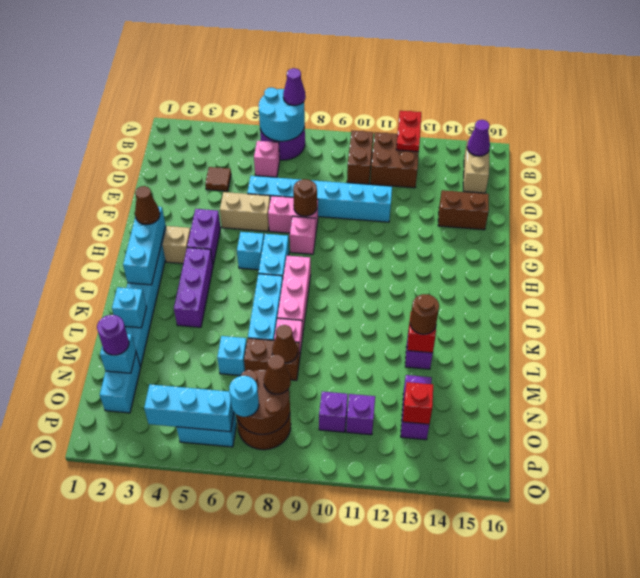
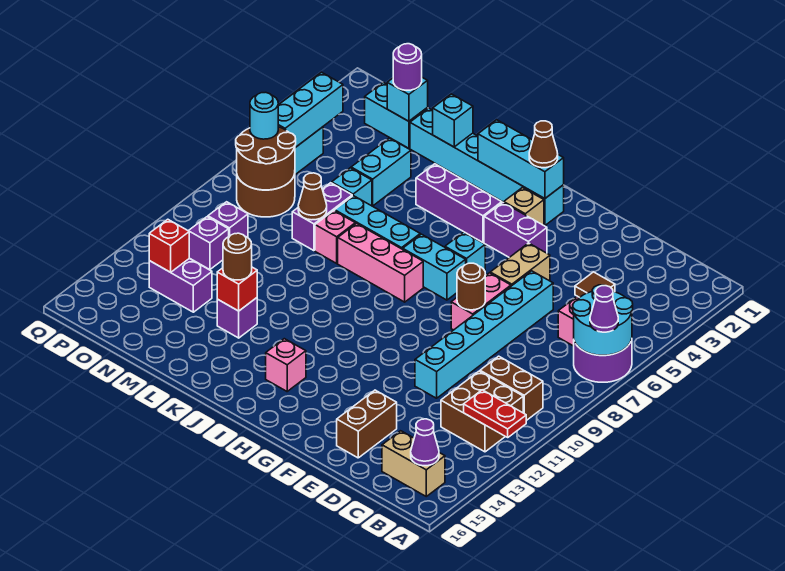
pink 1x1 brick [290,216,316,254] -> pink 1x1 brick moved to [266,339,306,391]
none -> cyan 1x2 brick [351,138,411,206]
brown 1x2 brick [244,338,300,380] -> purple 1x2 brick [292,183,352,251]
brown 1x1 cone [264,354,291,394] -> none

